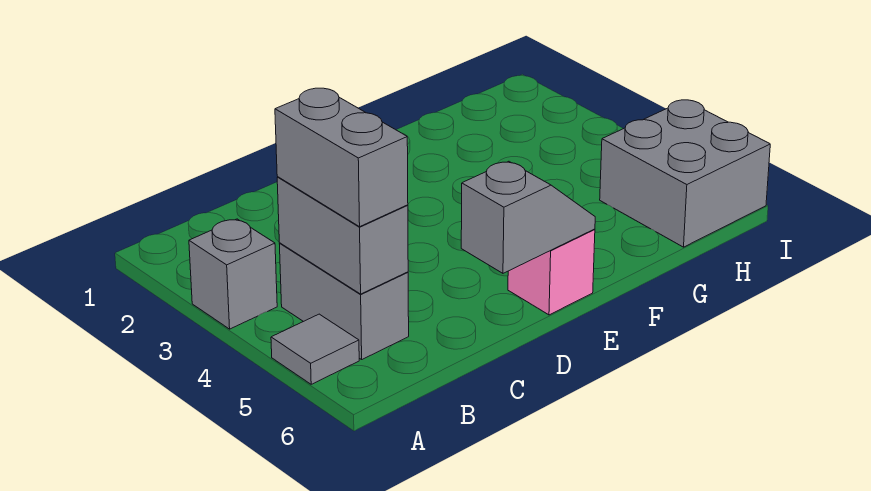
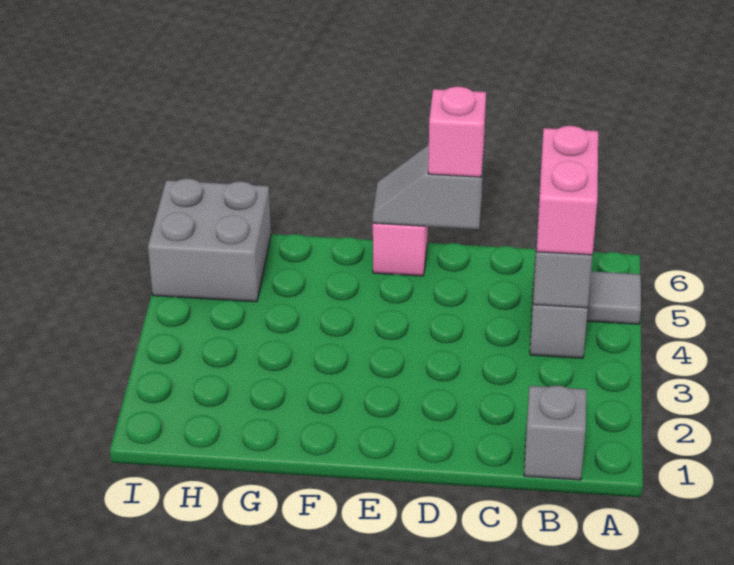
grey 1x1 brick [189,219,277,329] -> grey 1x1 brick moved to [524,386,586,480]
grey 1x2 brick [275,88,408,227] -> pink 1x2 brick [537,126,598,255]
none -> pink 1x1 brick [428,87,486,177]

